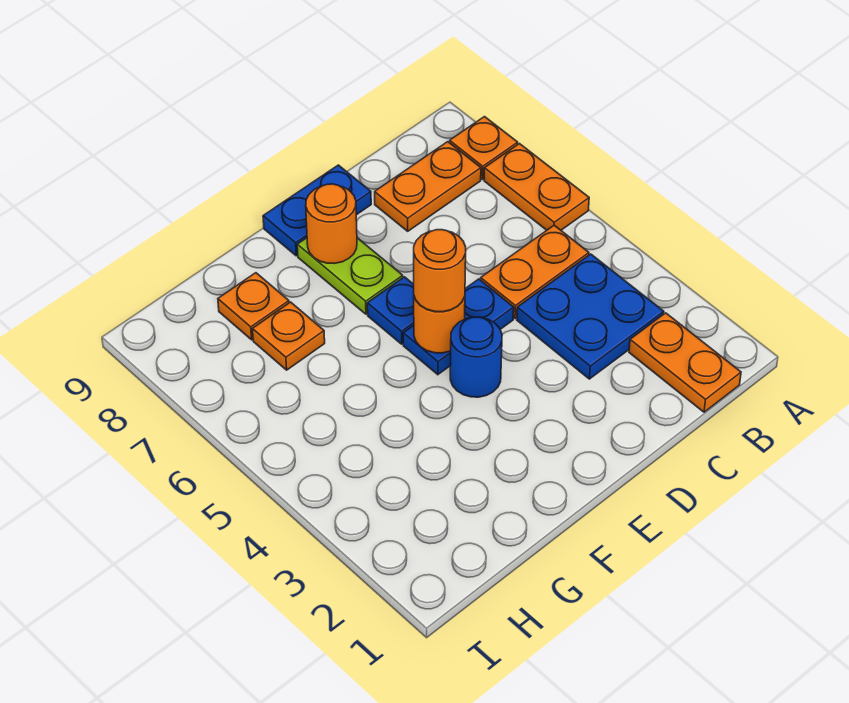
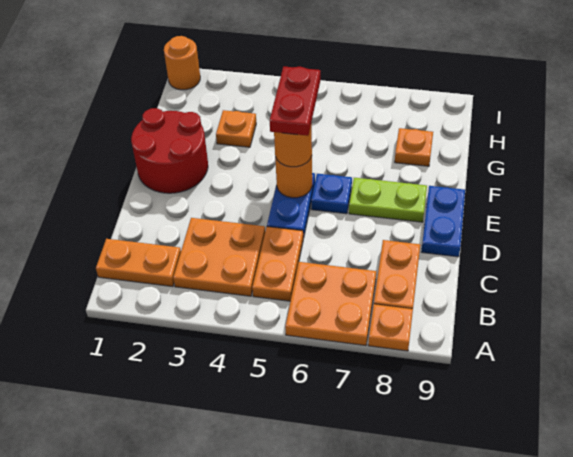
orange 1x2 plate [484,144,589,230] -> orange 2x2 plate [285,262,376,346]
blue 2x2 plate [517,254,664,379] -> orange 2x2 plate [173,218,265,296]
none -> red 2x2 round brick [131,108,208,193]
blue 1x1 round brick [450,317,502,397] -> none
none -> red 1x2 plate [270,66,320,136]
orange 1x1 round brick [306,184,357,263] -> orange 1x1 round brick moved to [164,36,200,90]
orange 1x1 plate [253,302,325,370] -> orange 1x1 plate moved to [216,110,256,147]

